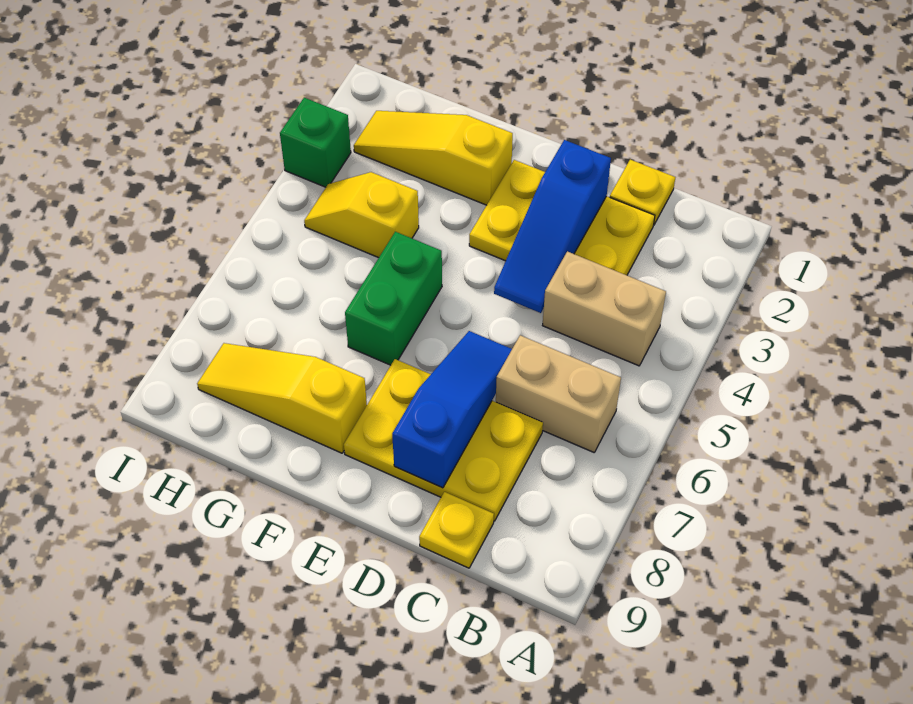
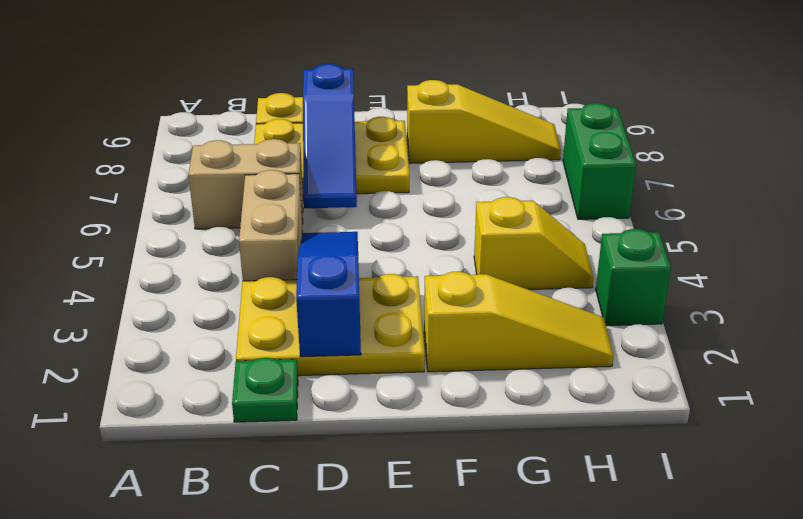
tan 1x2 brick [543,251,666,366] -> tan 1x2 brick turned to [239,170,302,281]
yellow 1x1 plate [610,160,675,224] -> green 1x1 plate [232,358,298,422]
green 1x2 brick [345,232,442,365] -> green 1x2 brick moved to [563,103,636,219]

